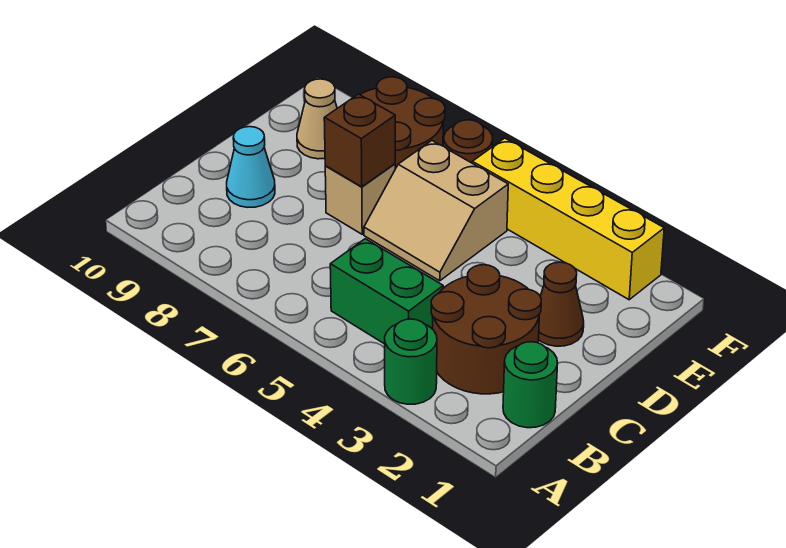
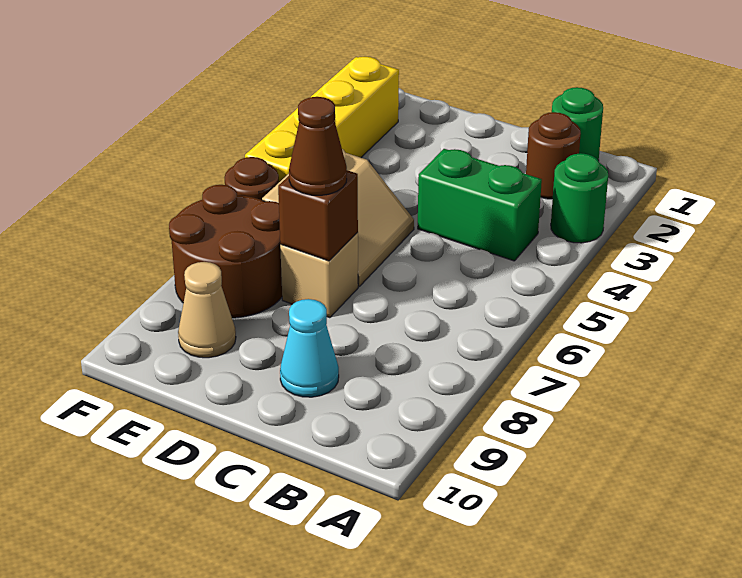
brown 2x2 round brick [431,265,541,394] -> brown 1x1 round brick [526,112,581,199]
green 1x2 brick [330,239,443,344] -> green 1x2 brick turned to [418,149,542,261]
brown 1x1 cone [538,262,584,346] -> brown 1x1 cone moved to [289,97,347,195]

